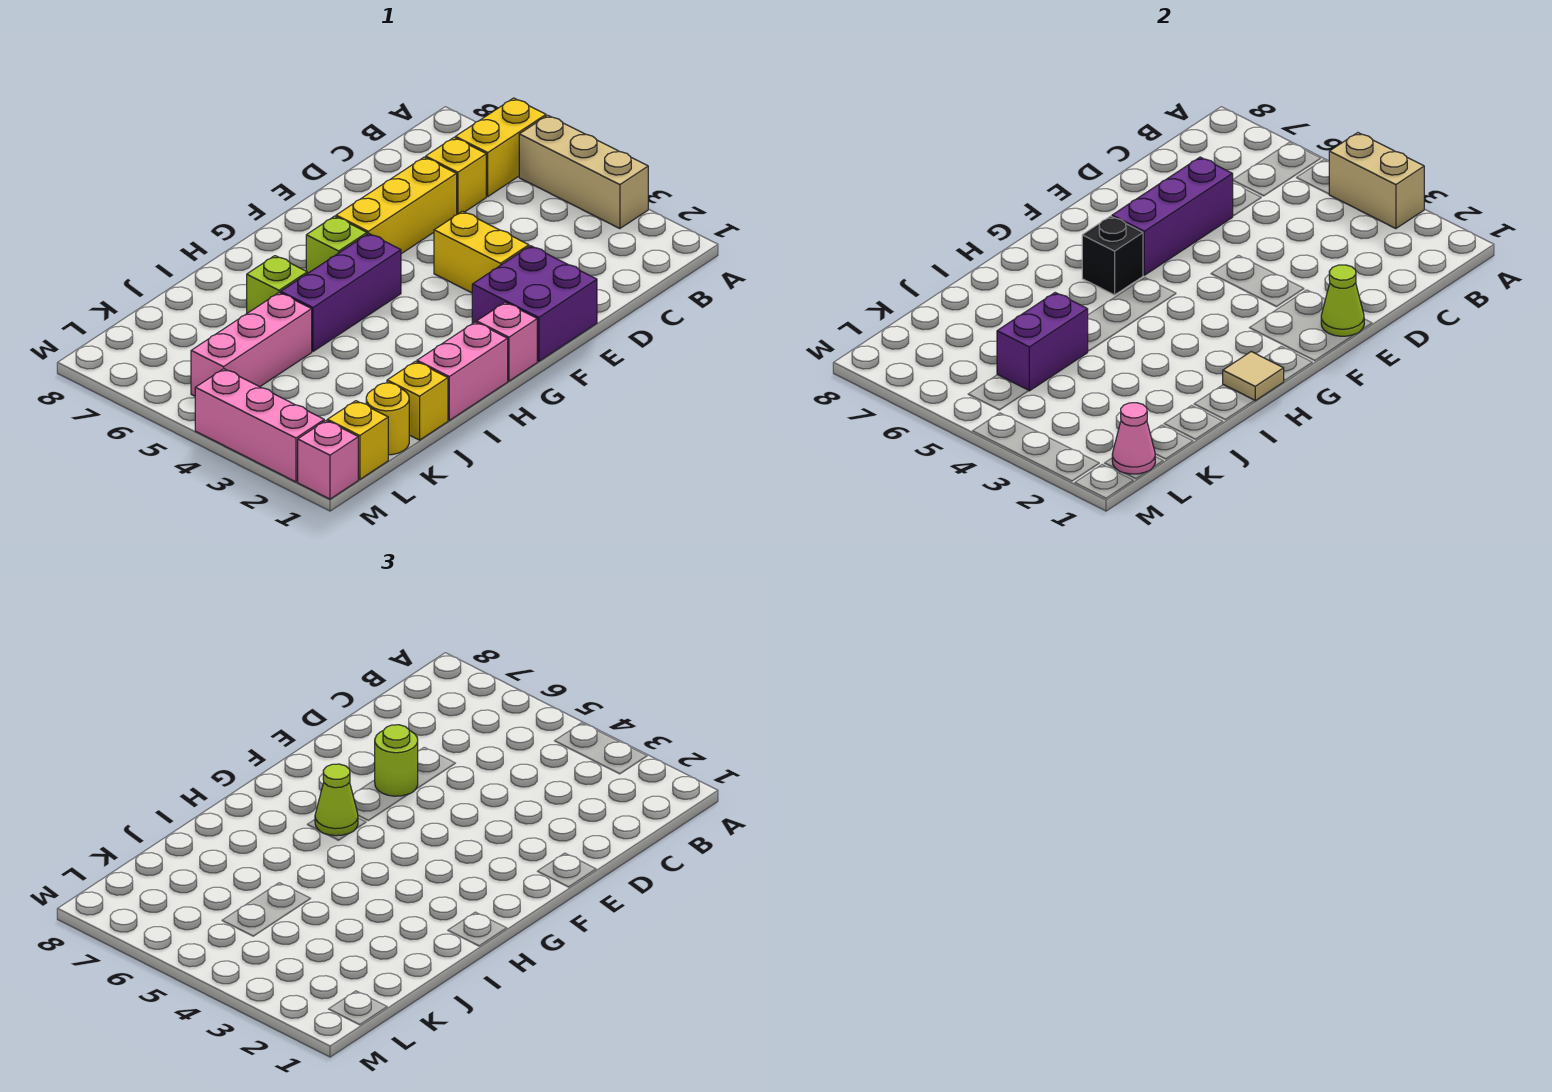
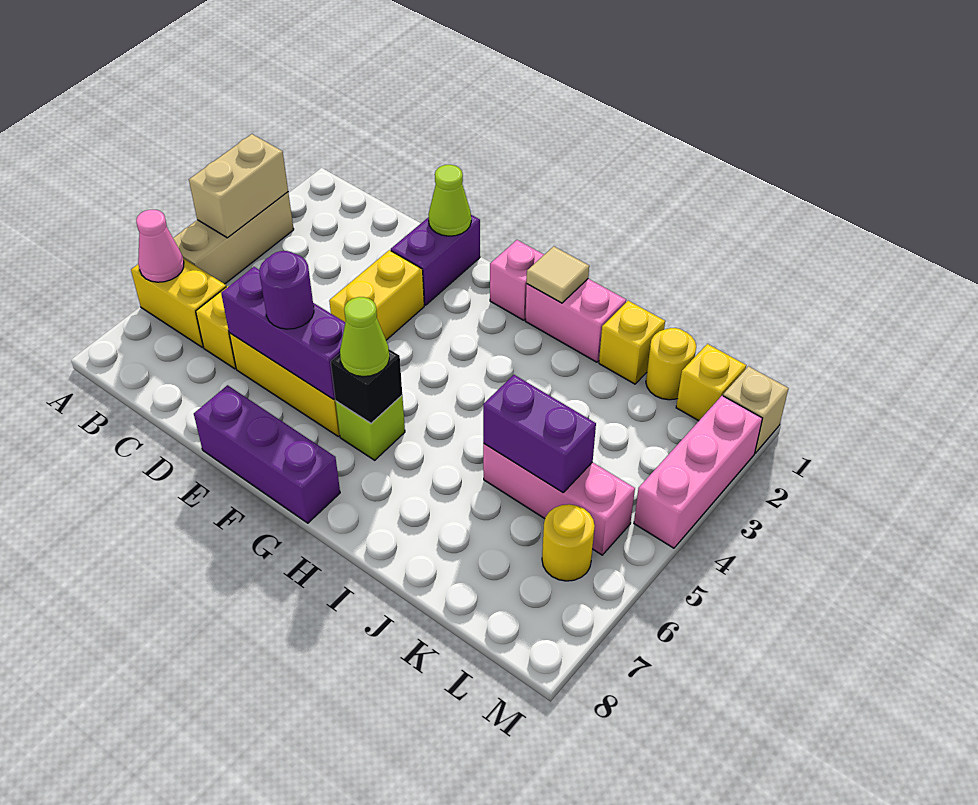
purple 2x2 brick [472,246,597,361] -> purple 1x2 brick [391,215,480,305]
lime 1x1 round brick [375,725,418,796] -> purple 1x1 round brick [259,251,314,329]
purple 1x3 brick [281,233,401,351] -> purple 1x3 brick moved to [194,385,340,523]
lime 1x1 brick [247,256,307,313] -> none
pink 1x1 cone [1112,403,1155,474] -> pink 1x1 cone moved to [136,210,184,282]
none -> yellow 1x1 round brick [542,504,595,581]
pink 1x1 brick [298,421,358,499] -> tan 1x1 brick [723,366,788,453]

